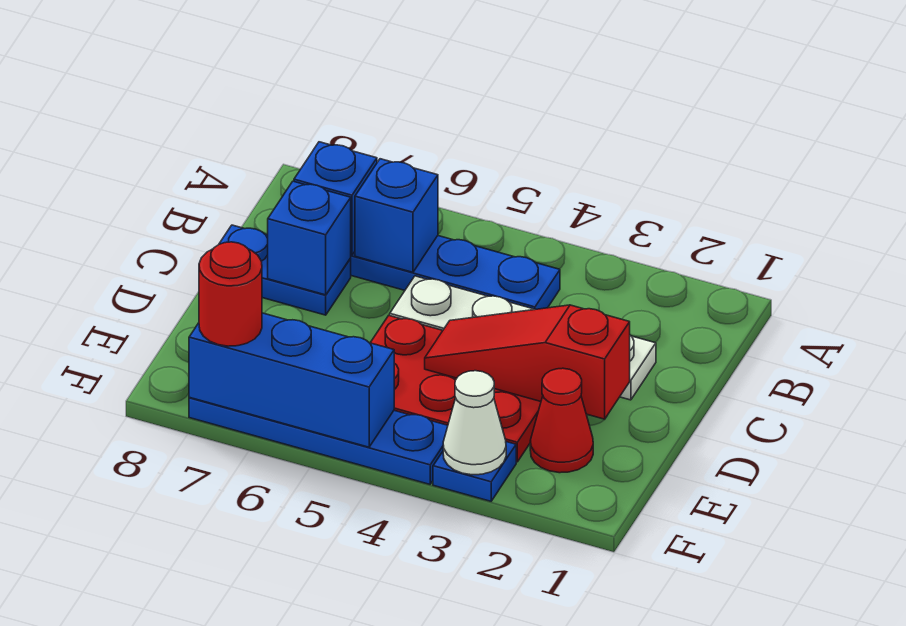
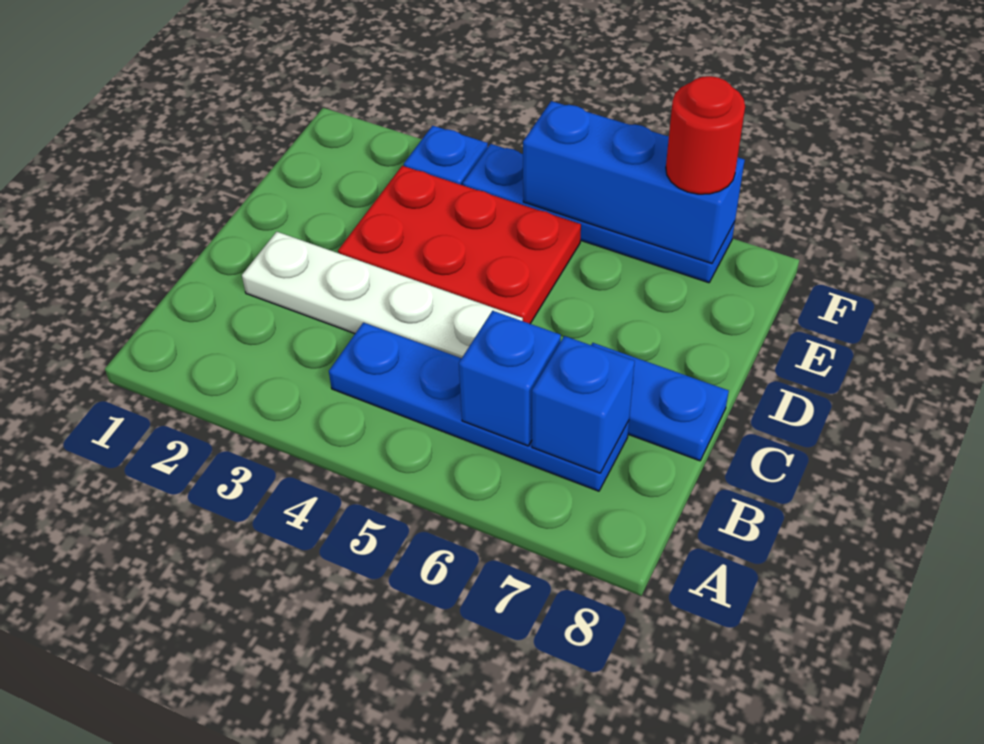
blue 1x1 brick [268,181,351,295] -> none
red 1x3 slope [425,305,630,419] -> none
red 1x1 cone [530,368,593,473] -> none
white 1x1 cone [443,371,506,475] -> none

